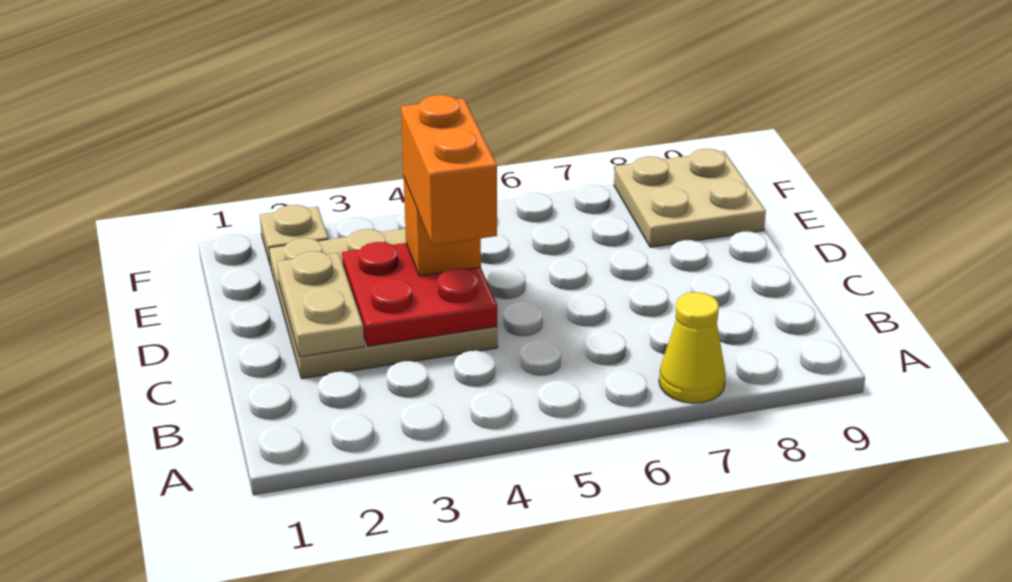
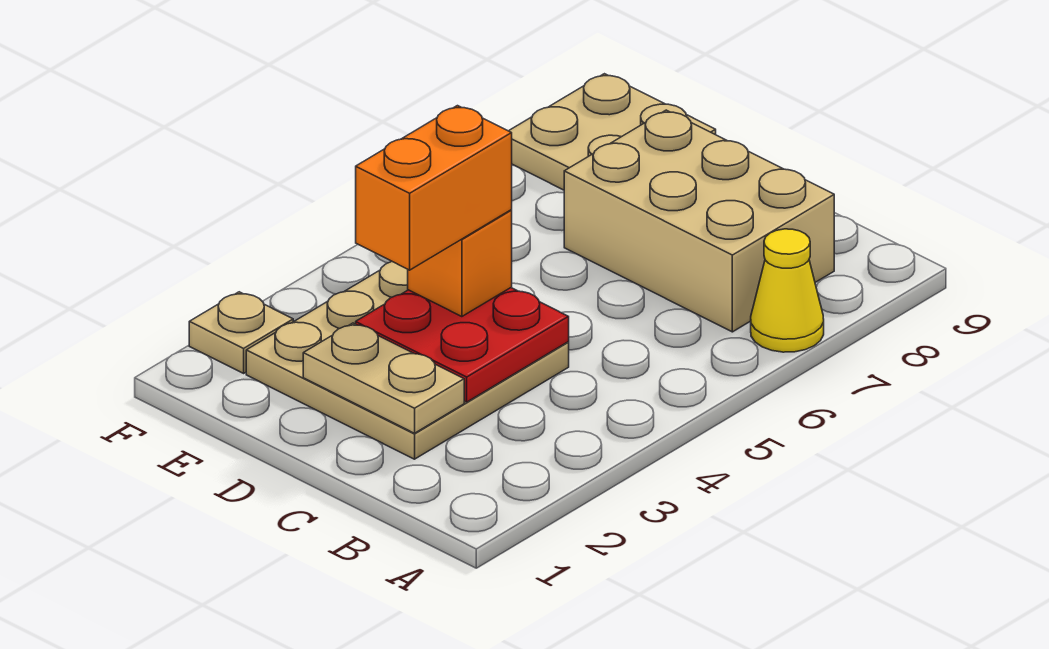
none -> tan 2x3 brick [564,110,834,332]
orange 1x2 brick [401,95,497,245] -> orange 1x2 brick turned to [356,106,512,270]

